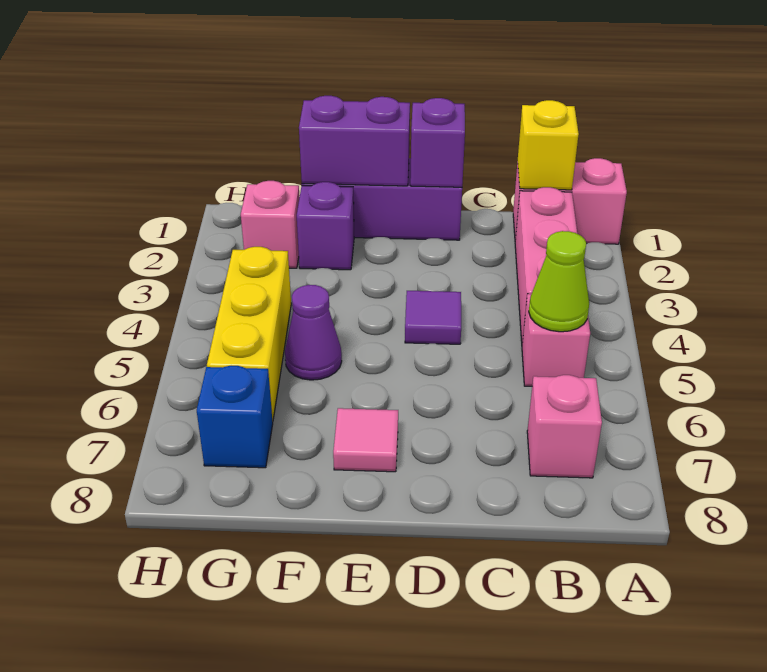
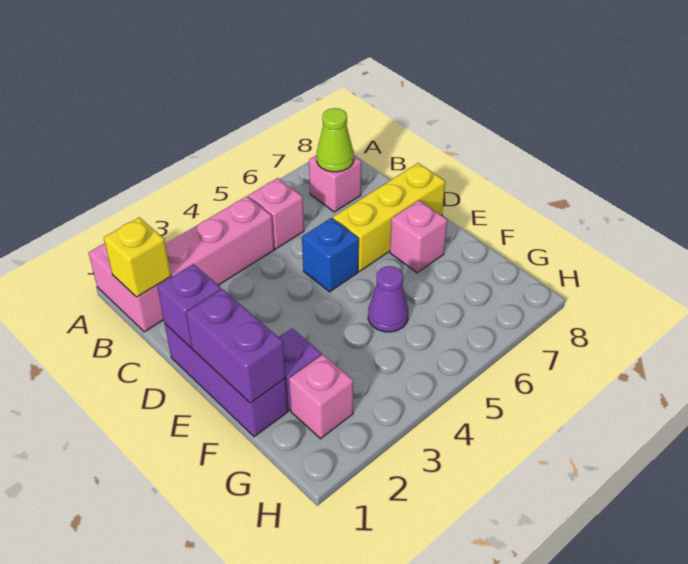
lime 1x1 cone [529,231,589,332] -> lime 1x1 cone moved to [316,108,354,172]
purple 1x1 tile [405,291,461,344] -> none
pink 1x1 tile [333,408,398,472] -> pink 1x1 brick [390,200,447,273]
yellow 1x3 brick [207,247,291,422] -> yellow 1x3 brick moved to [333,163,445,271]
blue 1x1 brick [197,366,273,468] -> blue 1x1 brick moved to [302,218,359,292]

